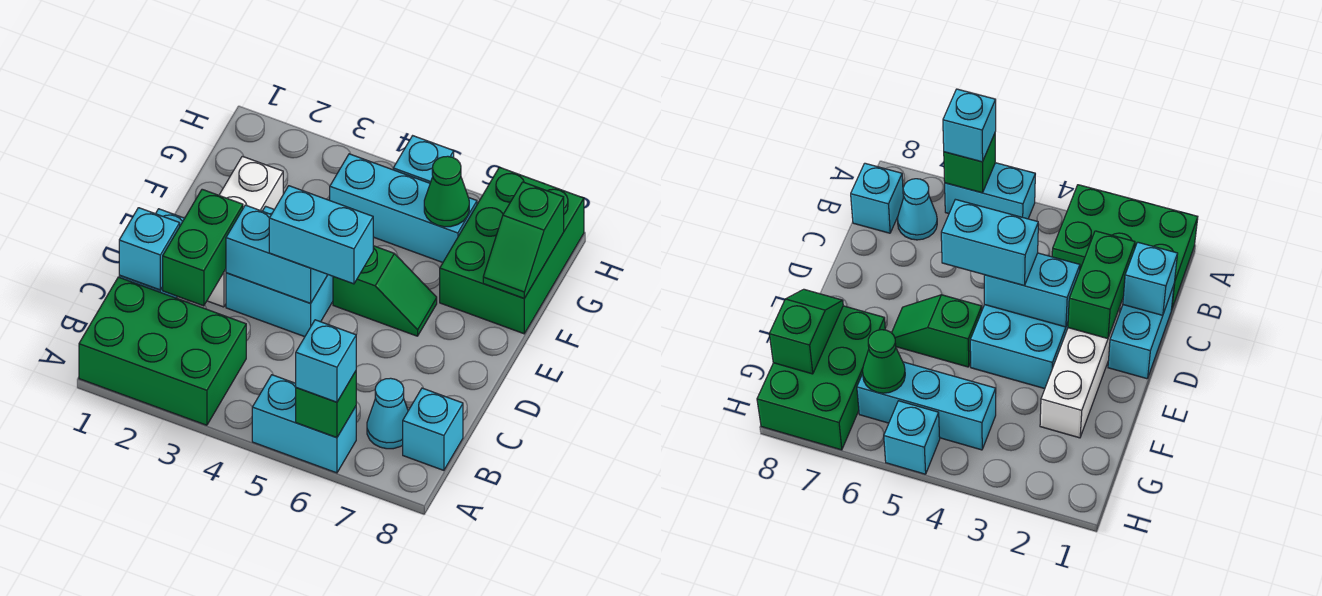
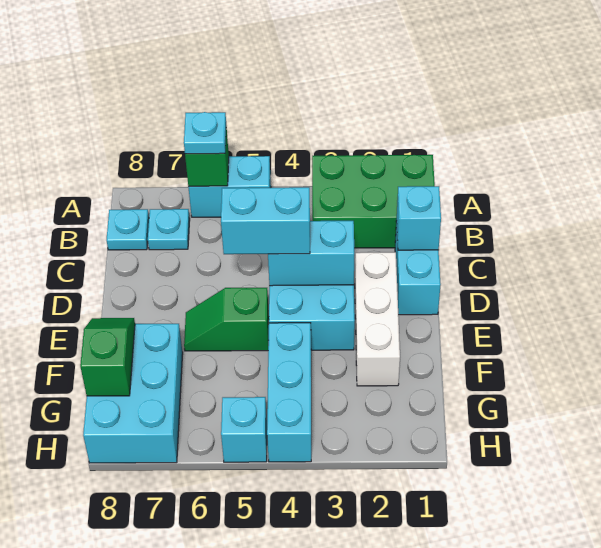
cyan 1x1 brick [296,320,356,402] -> cyan 1x1 plate [184,112,226,154]
cyan 1x1 cone [367,378,408,449] -> cyan 1x1 plate [148,209,190,250]
cyan 1x1 brick [403,388,463,470] -> cyan 1x1 plate [107,209,149,250]
green 1x2 brick [163,189,243,306] -> none
green 2x3 brick [440,167,584,334] -> cyan 2x3 brick [83,324,183,463]
cyan 1x3 brick [330,154,477,262] -> cyan 1x3 brick turned to [267,323,311,462]
green 1x1 cone [424,156,469,227] -> none

